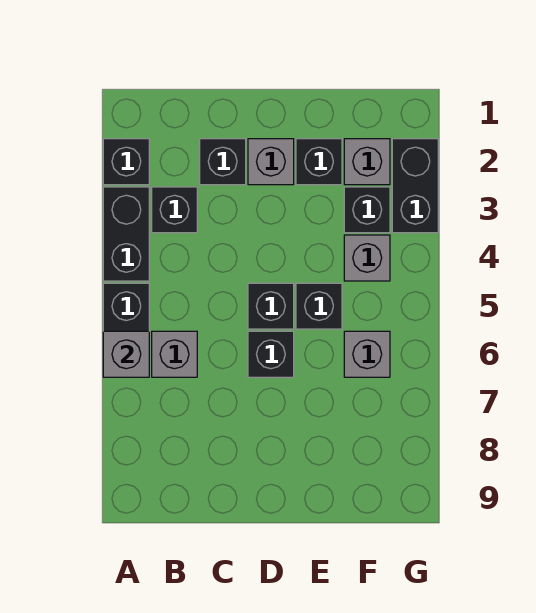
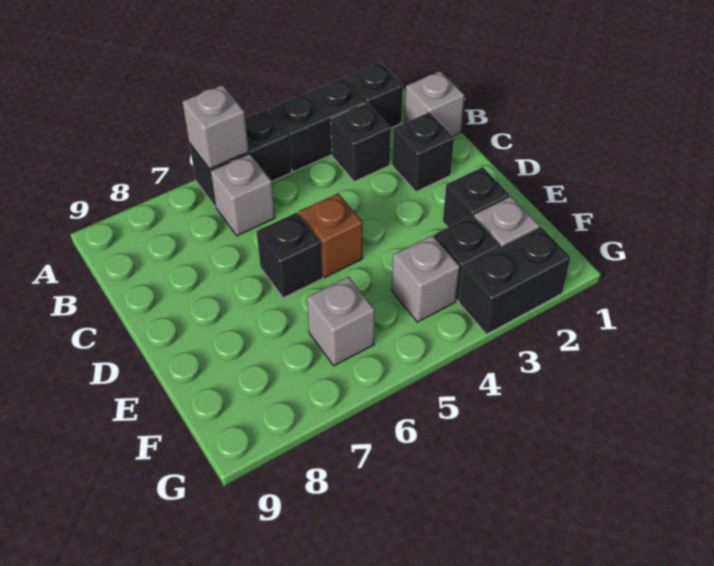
grey 1x1 brick [248,139,294,185] -> grey 1x1 brick moved to [404,71,464,136]
black 1x1 brick [248,283,294,329] -> brown 1x1 brick [299,193,363,278]
black 1x1 brick [296,283,342,329] -> none

